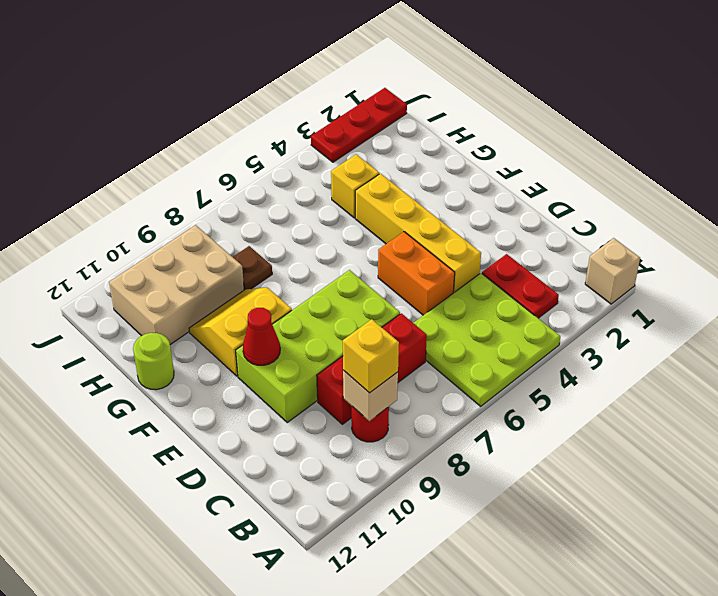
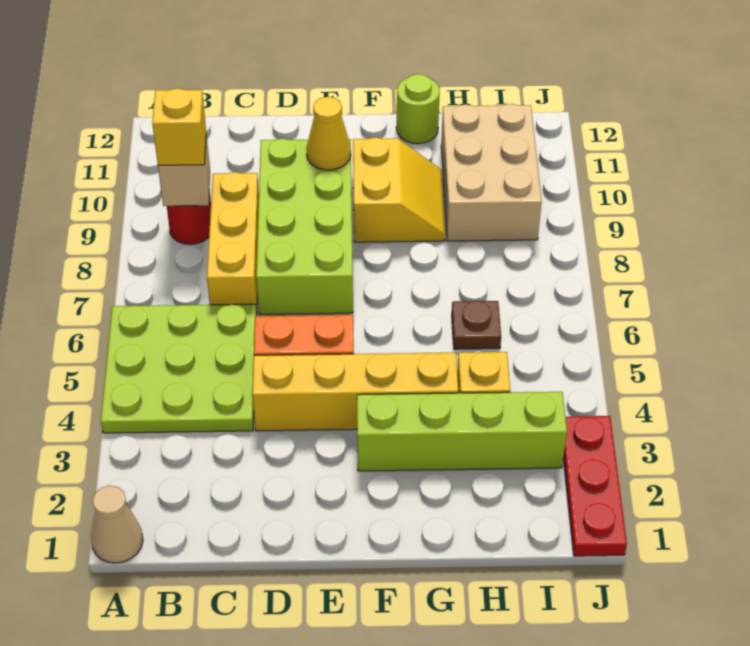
tan 1x1 brick [585,238,640,304] -> tan 1x1 cone [91,486,143,563]
red 1x2 plate [482,254,559,318] -> none
red 1x3 brick [317,313,427,424] -> yellow 1x3 brick [207,172,259,312]
red 1x1 cone [243,308,280,365] -> yellow 1x1 cone [306,97,351,170]
none -> lime 1x4 brick [357,392,567,471]
brown 1x1 plate [233,246,272,290] -> brown 1x1 plate moved to [452,301,501,349]

